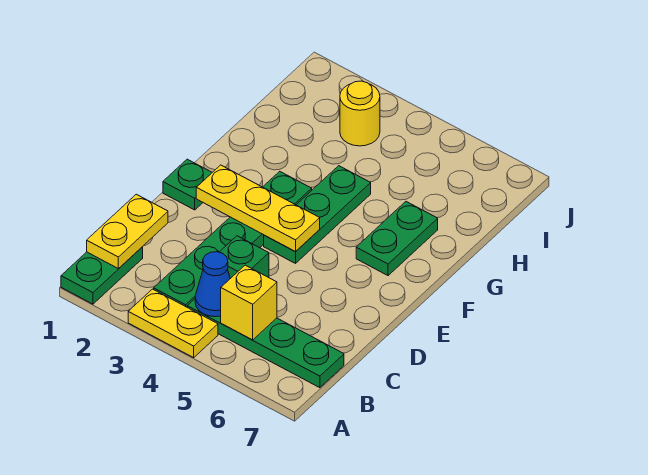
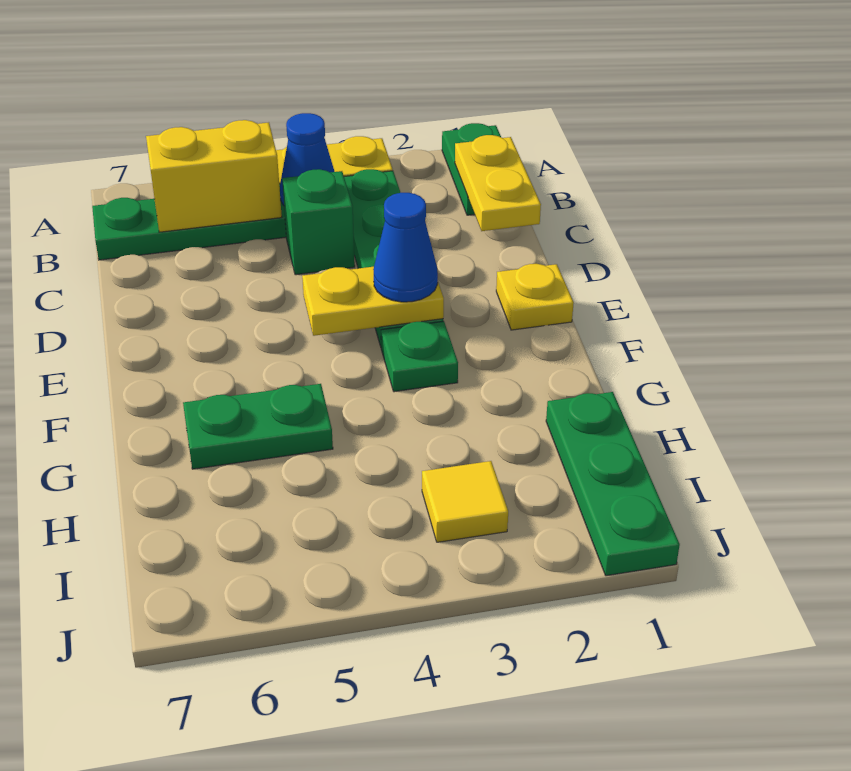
yellow 1x1 brick [221,265,277,340] -> yellow 1x2 brick [146,120,282,232]
green 1x1 plate [163,159,212,210] -> yellow 1x1 plate [496,264,574,330]
yellow 1x3 plate [196,165,320,251] -> yellow 1x2 plate [302,267,444,336]
none -> blue 1x1 cone [373,193,438,302]
green 1x3 plate [264,166,371,263] -> green 1x3 plate moved to [546,392,680,576]
green 1x2 plate [356,202,438,276] -> green 1x2 plate turned to [183,384,333,469]
yellow 1x1 round brick [340,81,380,146] -> yellow 1x1 tile [422,461,508,542]

